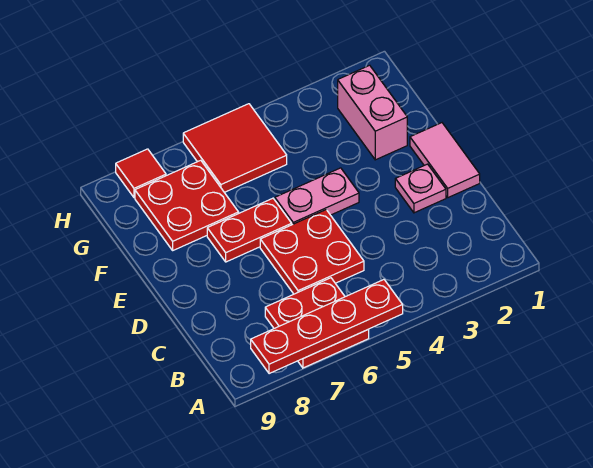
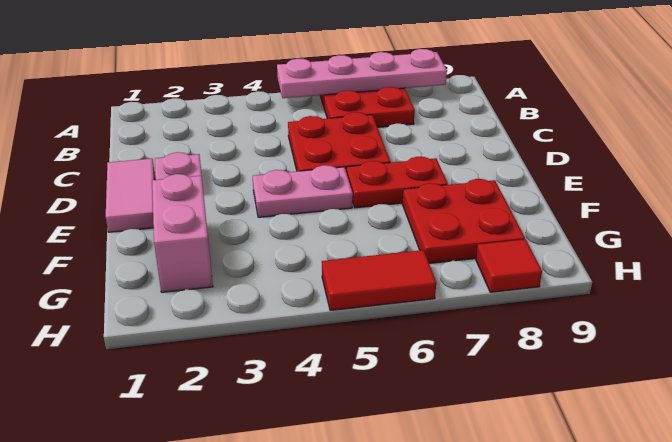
red 1x4 plate [251,280,403,374] -> pink 1x4 plate [277,49,447,98]
red 2x2 tile [183,104,287,192] -> red 1x2 tile [322,250,436,311]

